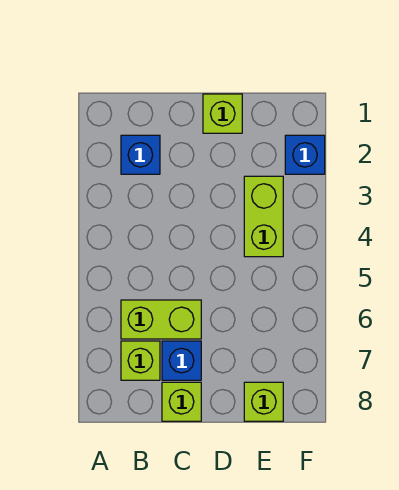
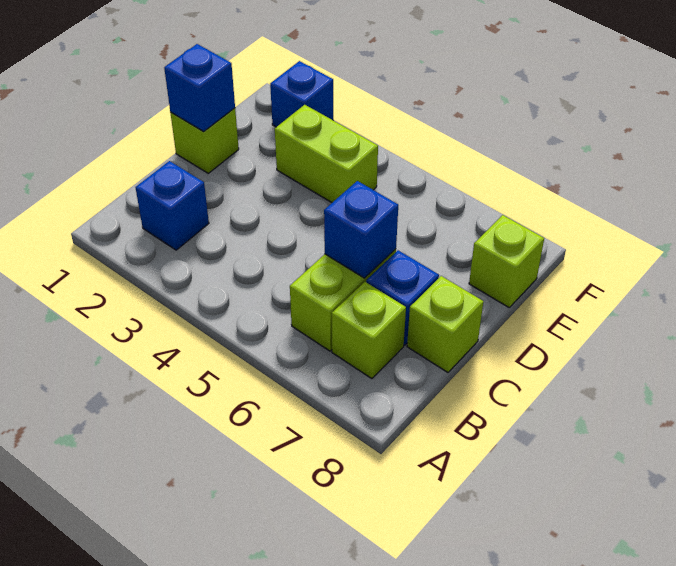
none -> blue 1x1 brick [324,181,398,278]
none -> blue 1x1 brick [164,44,235,132]

